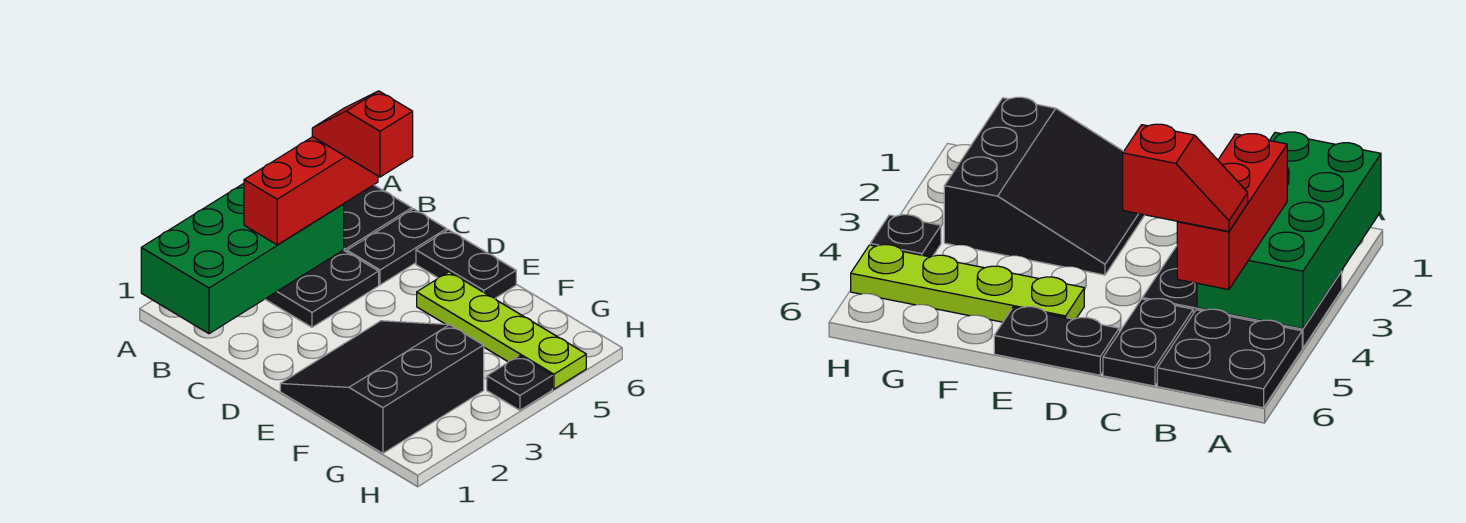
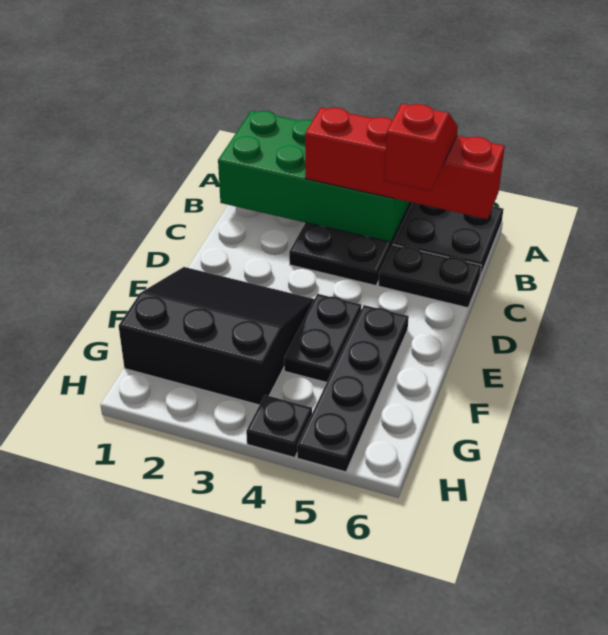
red 1x3 brick [244,137,378,245] -> red 1x4 brick [305,108,505,219]
black 1x2 plate [416,230,516,298] -> black 1x2 plate moved to [284,294,361,382]
lime 1x4 plate [417,272,586,389] -> black 1x4 plate [297,305,409,472]

